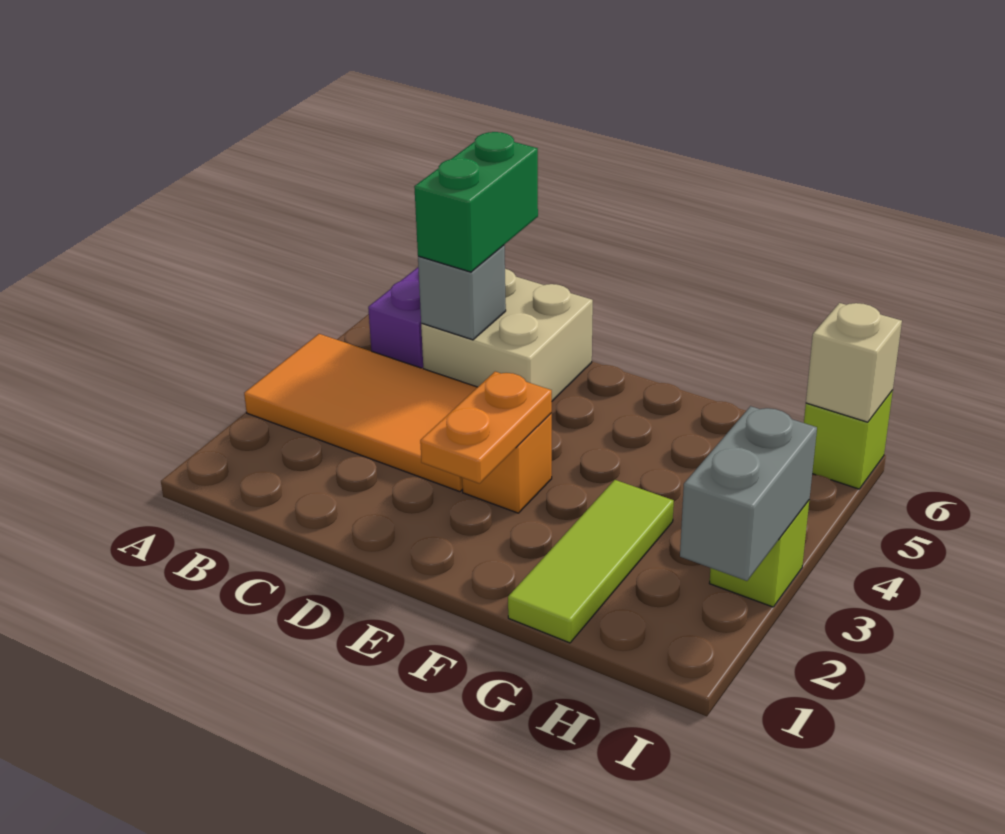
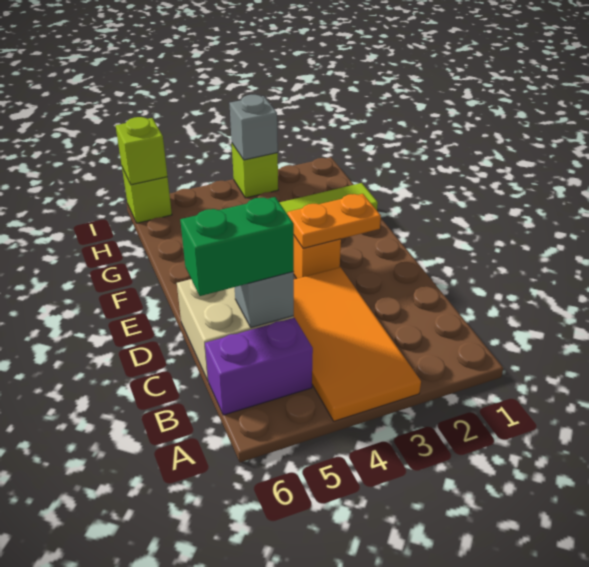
grey 1x2 brick [680,406,817,581] -> grey 1x1 brick [229,95,278,160]
tan 1x1 brick [806,303,902,422] -> lime 1x1 brick [115,117,167,185]

